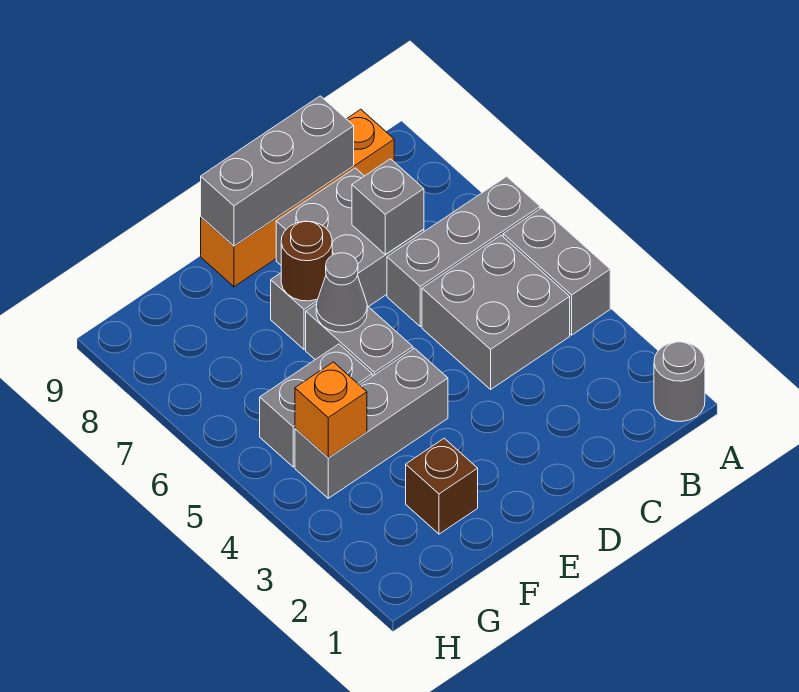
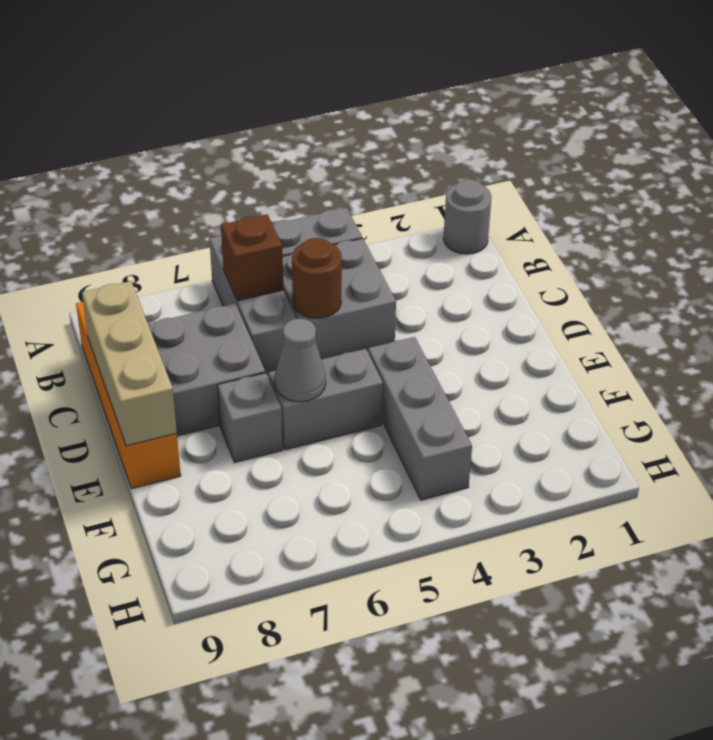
grey 1x1 brick [352,159,424,255] -> none
grey 1x3 brick [201,96,354,246] -> tan 1x3 brick [82,281,177,446]
brown 1x1 round brick [281,221,332,301] -> brown 1x1 round brick moved to [292,238,342,318]
brown 1x1 brick [406,438,478,534] -> brown 1x1 brick moved to [221,214,283,301]
grey 1x2 brick [260,344,372,467] -> none
orange 1x1 brick [295,362,367,458] -> none

